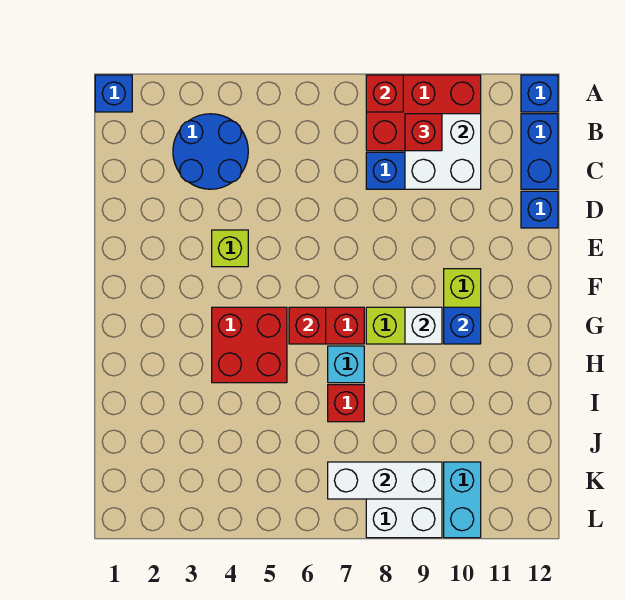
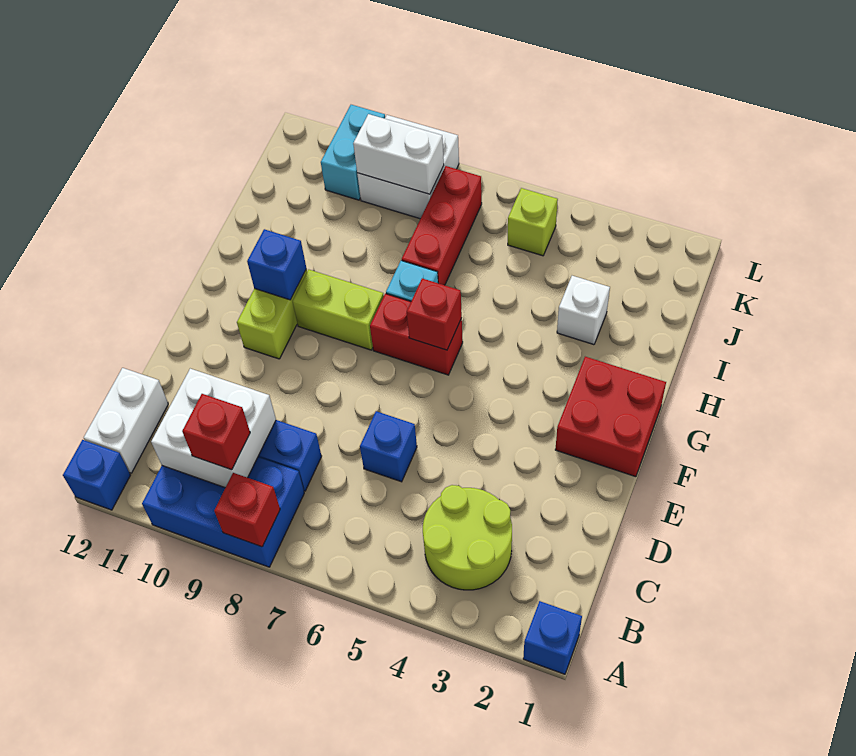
red 2x3 brick [366,75,481,151] -> blue 2x3 brick [142,457,304,567]
blue 2x2 round brick [173,114,248,189] -> lime 2x2 round brick [423,485,512,590]
blue 1x2 brick [521,114,558,189] -> white 1x2 brick [84,368,168,473]
blue 1x1 brick [521,191,558,228] -> blue 1x1 brick moved to [360,411,417,482]
lime 1x1 brick [212,230,248,267] -> lime 1x1 brick moved to [508,188,558,256]
red 2x2 brick [212,307,287,383] -> red 2x2 brick moved to [555,357,666,477]
white 1x1 brick [405,307,442,344] -> white 1x1 brick moved to [557,276,610,345]
red 1x1 brick [328,385,364,422] -> red 1x3 brick [402,166,482,285]
white 1x3 brick [328,462,442,499] -> white 1x2 brick [353,114,444,194]

